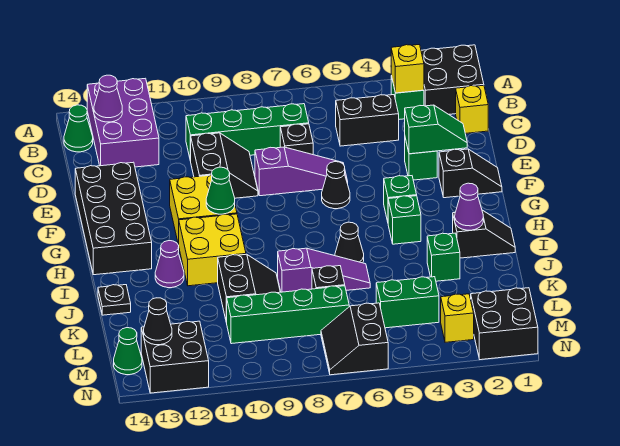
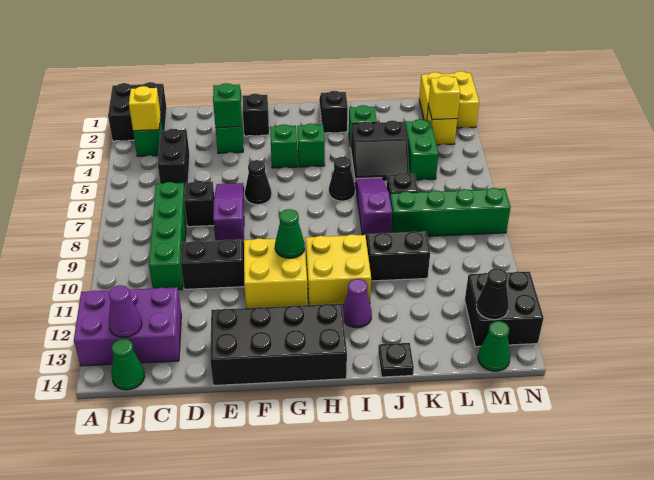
yellow 1x1 brick [456,85,488,133] -> yellow 1x1 brick moved to [428,76,460,120]
purple 1x1 cone [455,183,483,230] -> none
green 1x4 brick [227,286,349,344] -> green 1x4 brick turned to [390,188,511,236]
black 2x2 brick [471,288,538,360] -> yellow 2x2 brick [419,71,479,128]
black 2x2 slope [321,303,388,375] -> black 2x2 slope moved to [351,120,409,181]

